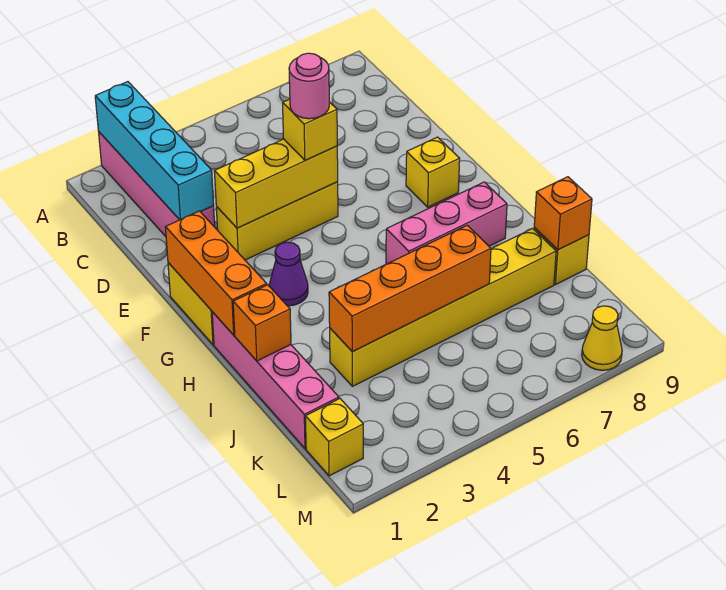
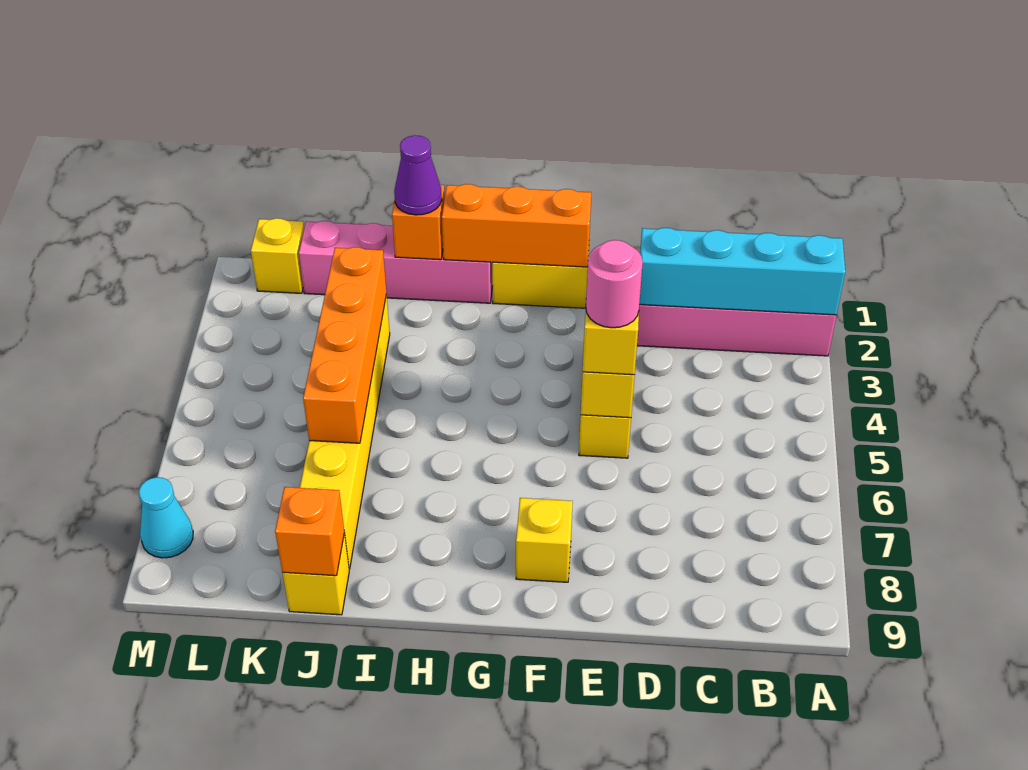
purple 1x1 cone [269,242,308,306] -> purple 1x1 cone moved to [394,135,442,215]
pink 1x3 brick [386,182,507,264] -> none
yellow 1x1 cone [582,306,622,370] -> cyan 1x1 cone [139,477,193,558]

